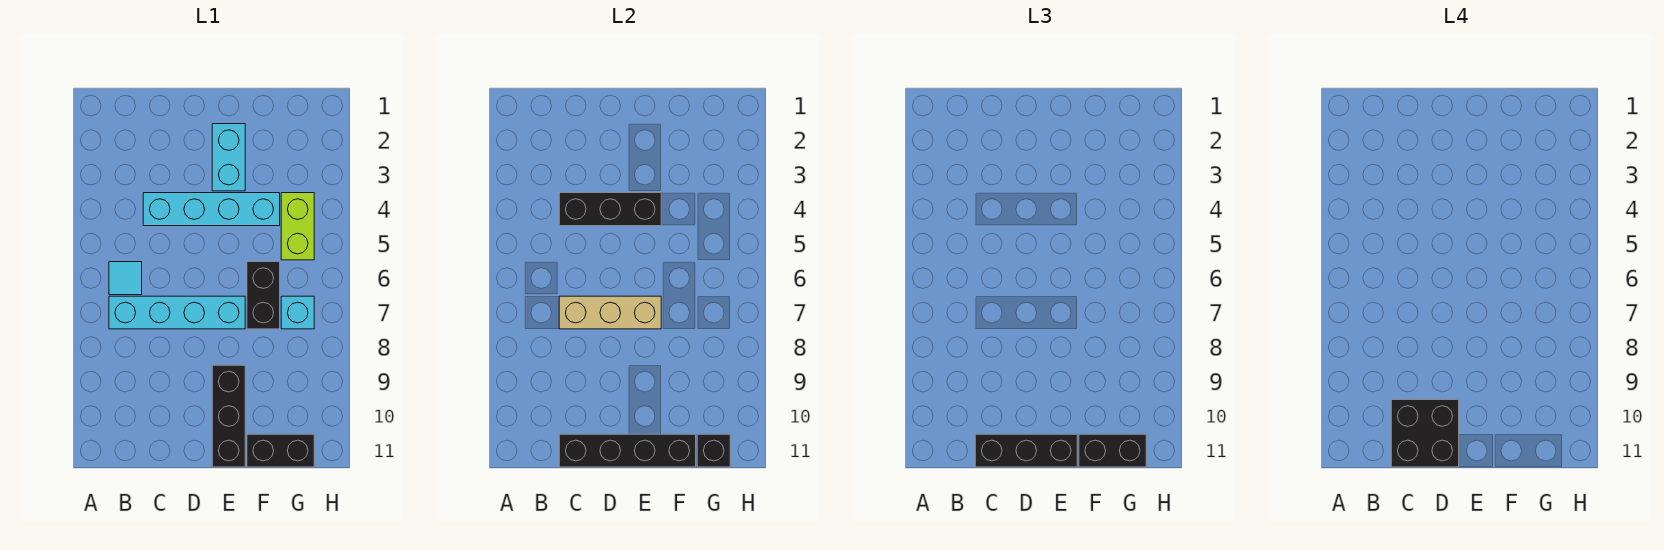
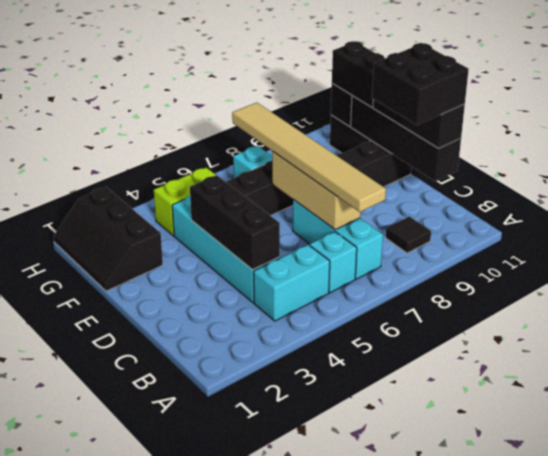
cyan 1x1 tile [109,262,142,295] -> cyan 1x1 brick [310,232,357,293]
cyan 1x4 brick [109,296,245,329] -> cyan 1x3 brick [293,200,383,279]
none -> tan 1x6 tile [232,103,386,212]
none -> black 1x1 tile [386,216,431,253]
cyan 1x2 brick [212,124,245,191] -> cyan 1x2 brick moved to [254,245,330,321]
none -> black 2x3 slope [53,187,163,291]

